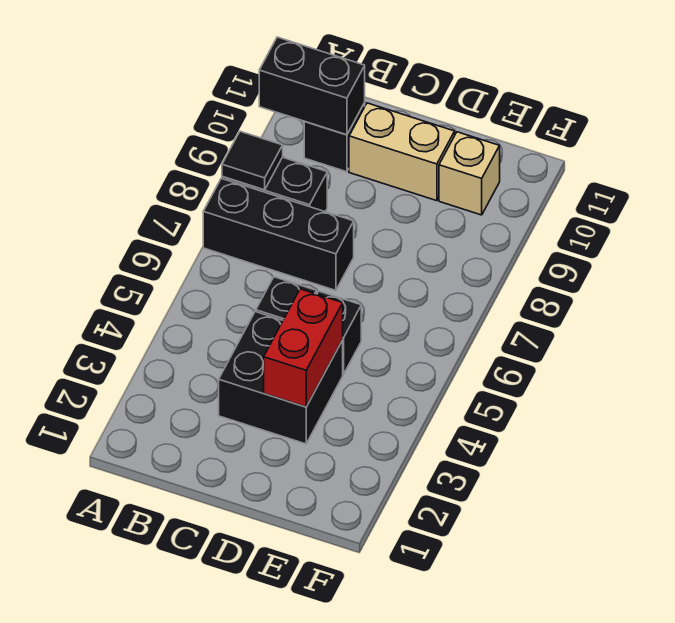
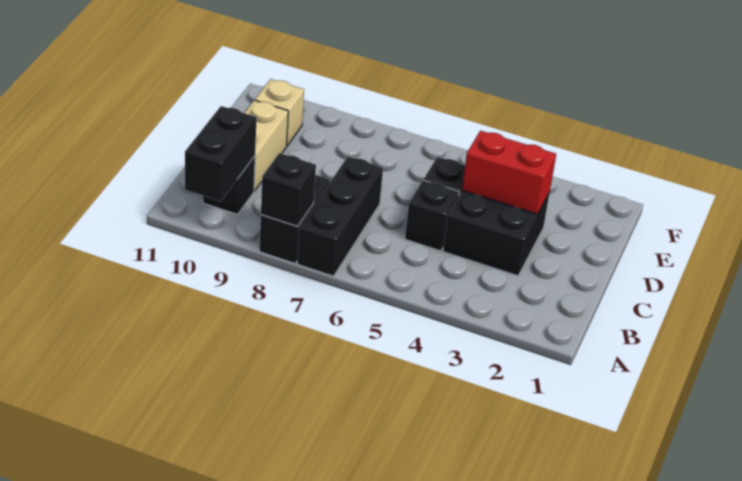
black 1x1 tile [222,131,283,190] -> black 1x1 brick [261,153,316,226]

